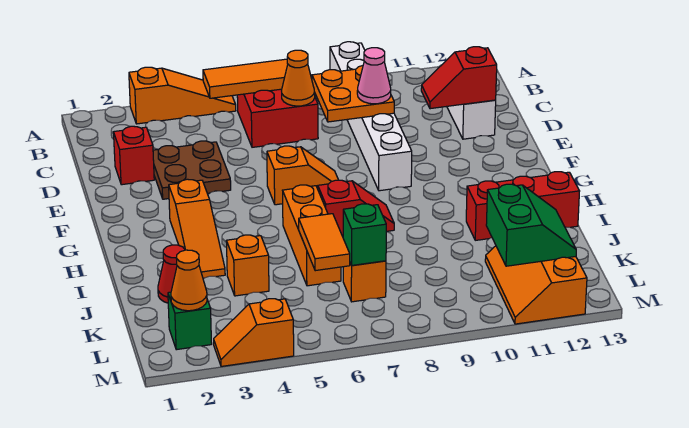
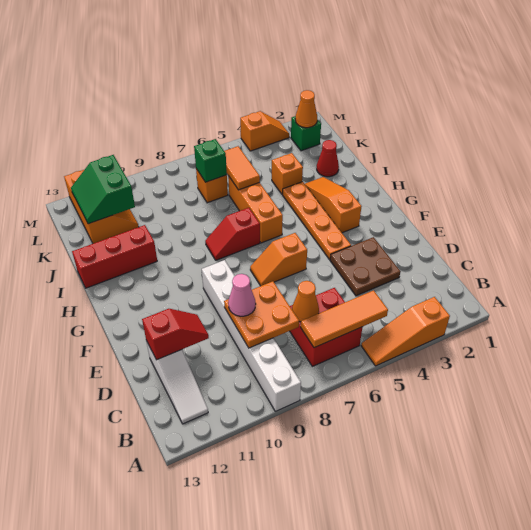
red 1x1 brick [114,126,154,185] -> none
none -> orange 1x4 plate [283,182,351,259]

